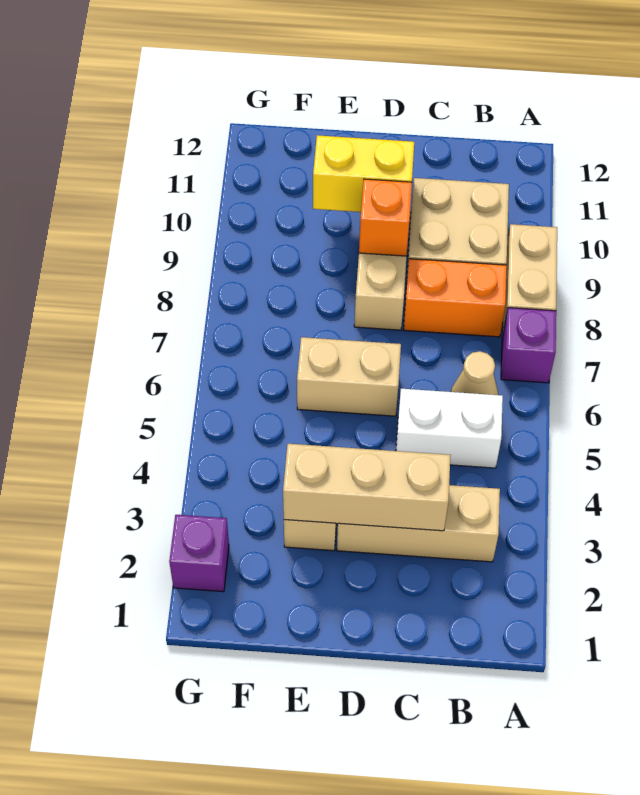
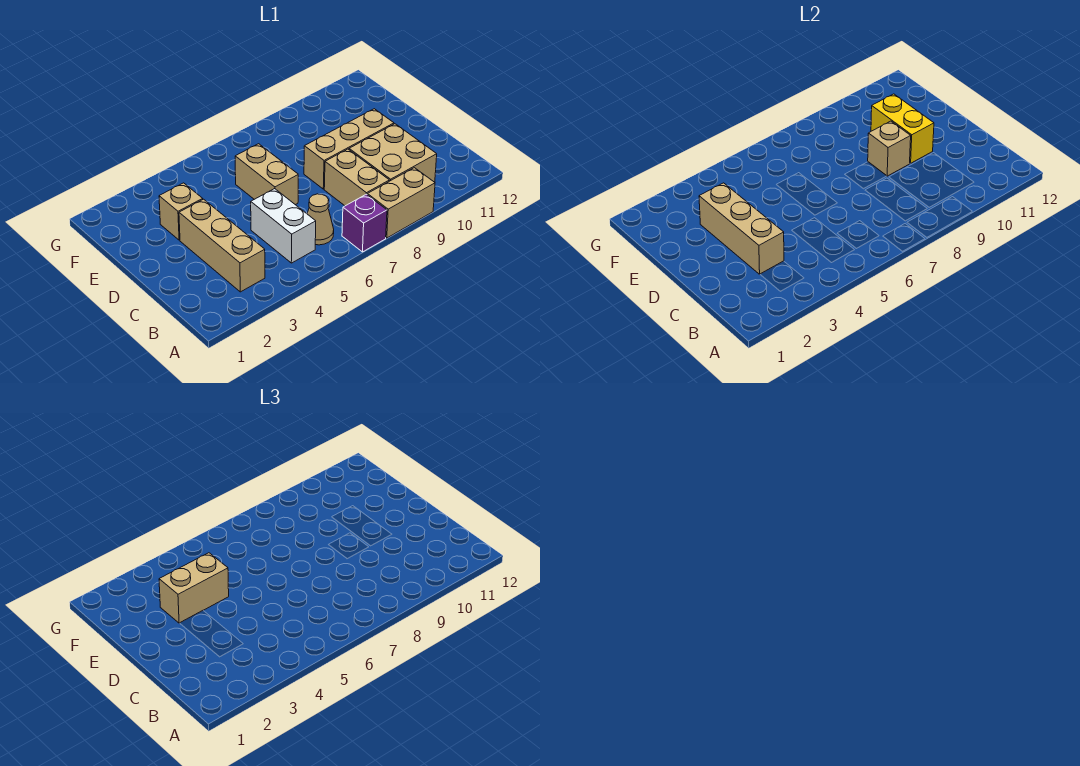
orange 1x2 brick [404,259,507,337] -> tan 1x2 brick [324,149,389,206]
orange 1x1 brick [359,179,412,256] -> tan 1x1 brick [868,121,911,176]
none -> tan 1x2 brick [159,553,229,623]
purple 1x1 brick [169,515,229,592] -> none

